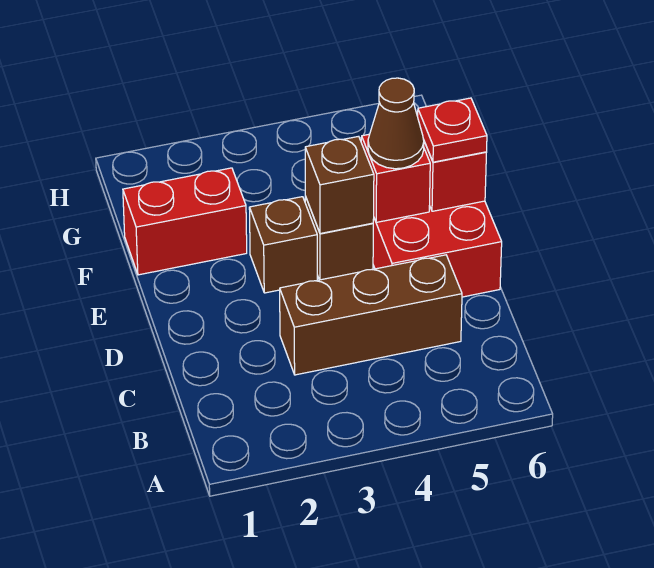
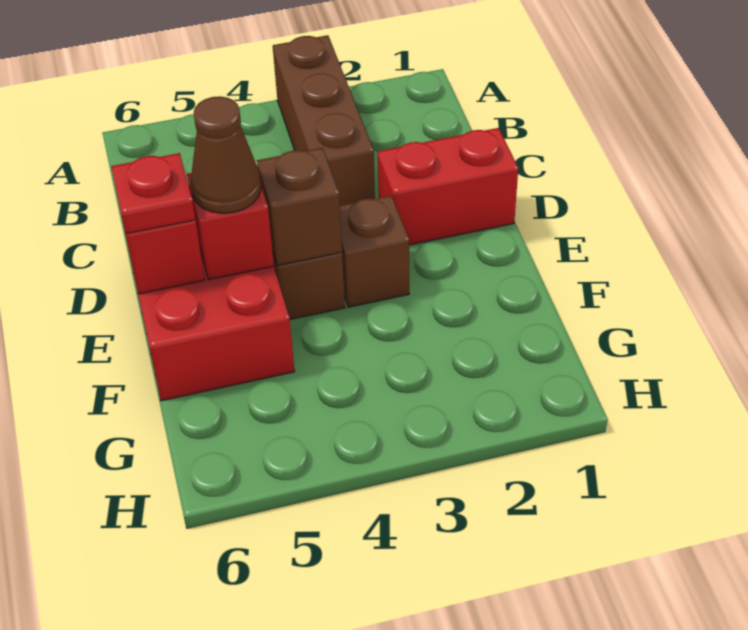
brown 1x3 brick [280,255,462,375] -> brown 1x3 brick turned to [273,35,375,206]
red 1x2 brick [123,168,247,275] -> red 1x2 brick moved to [378,128,518,245]

